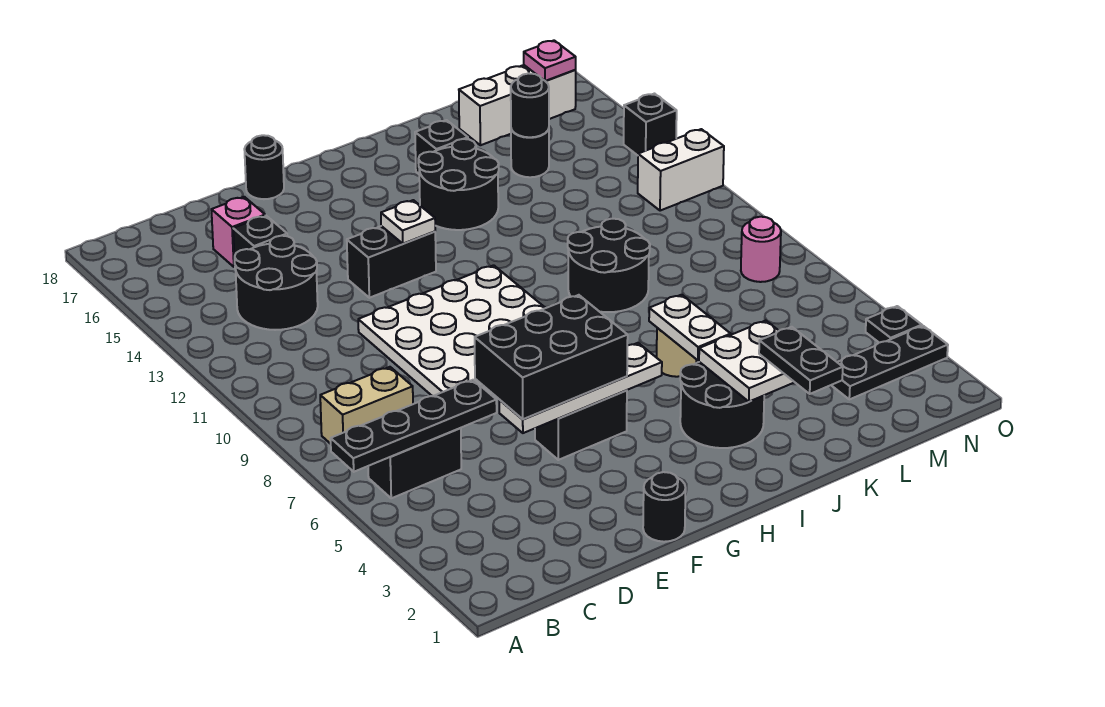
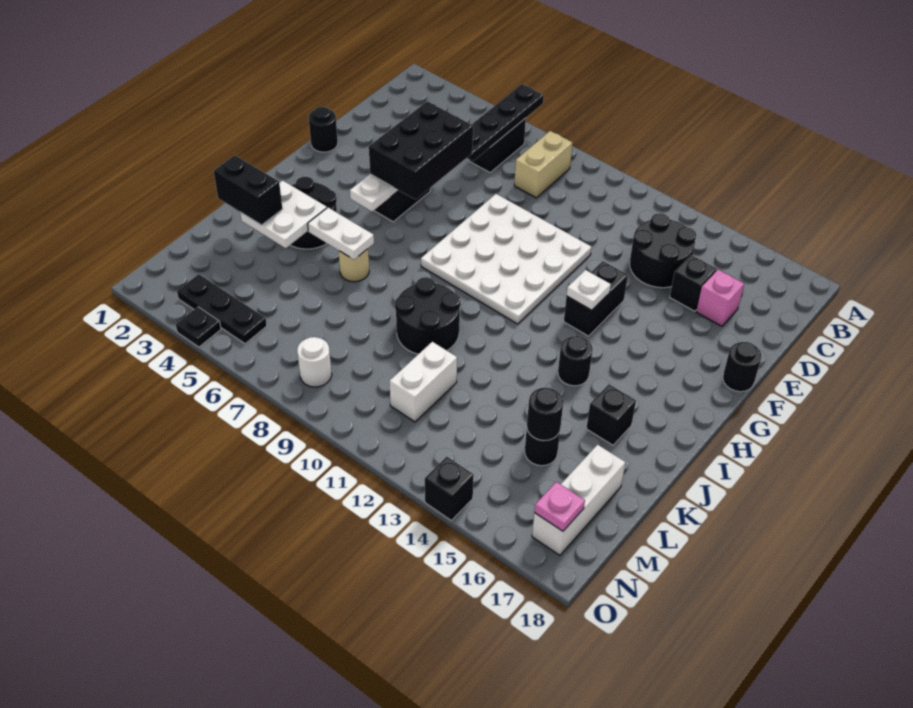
black 2x2 round brick [418,139,499,230] -> black 1x1 round brick [558,336,593,386]
black 1x2 plate [759,327,843,394] -> black 1x2 brick [214,155,282,225]
black 1x3 plate [831,326,948,399] -> black 1x3 plate turned to [177,274,267,344]
pink 1x1 round brick [741,217,781,282] -> white 1x1 round brick [297,337,332,387]
white 1x2 brick [638,129,724,211] -> white 1x2 brick moved to [389,342,457,422]

